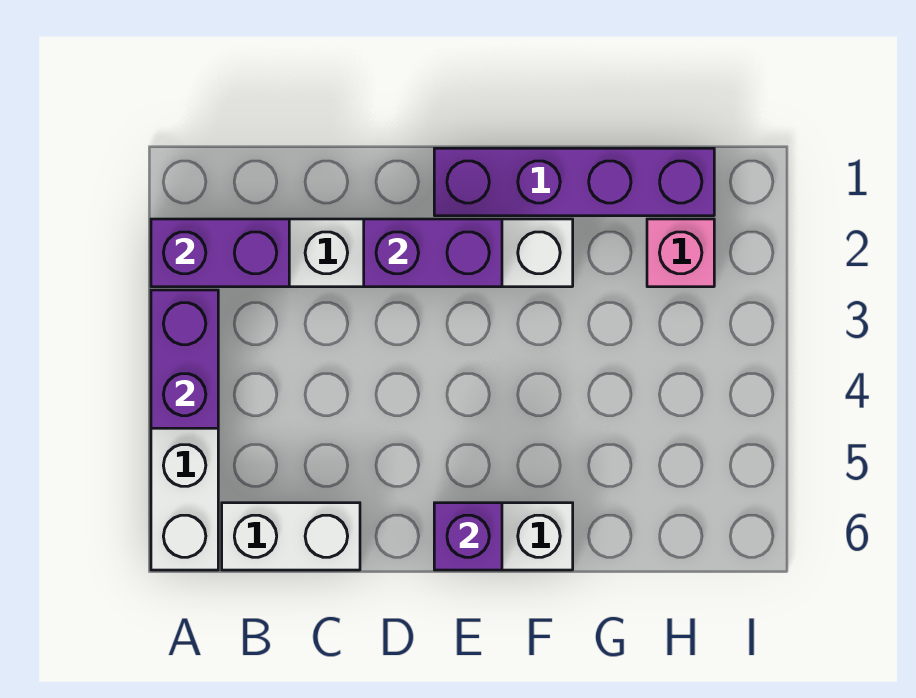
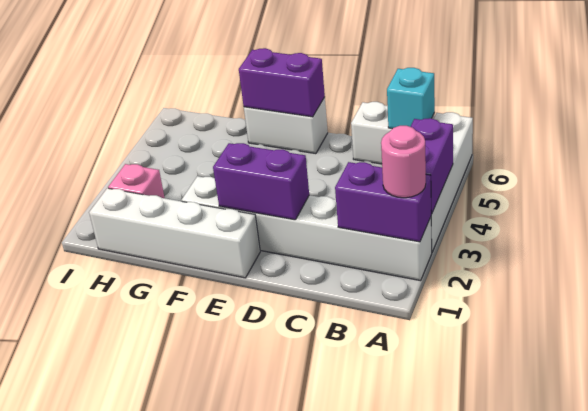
none -> pink 1x1 round brick [381,126,426,198]
none -> cyan 1x1 brick [387,68,435,129]
purple 1x4 brick [434,148,714,216] -> white 1x4 brick [89,188,260,278]
purple 1x1 brick [434,503,502,570] -> purple 1x2 brick [239,48,325,117]

